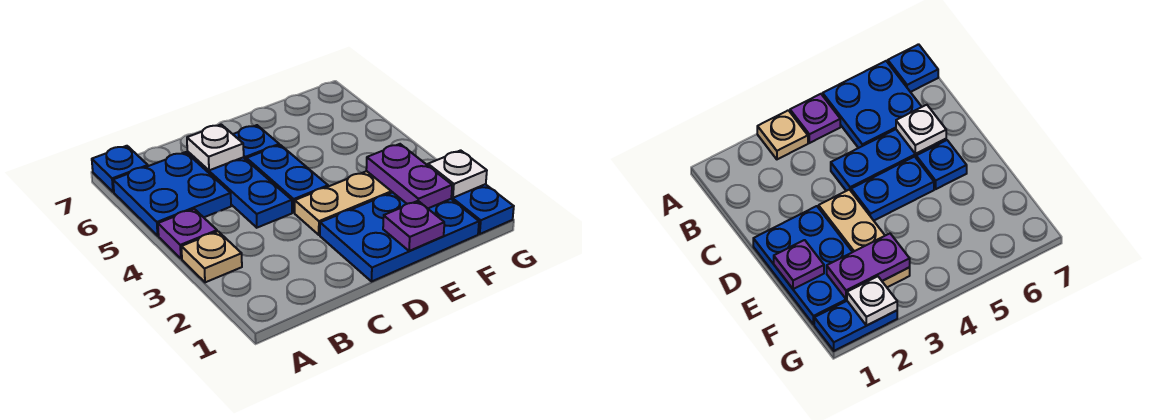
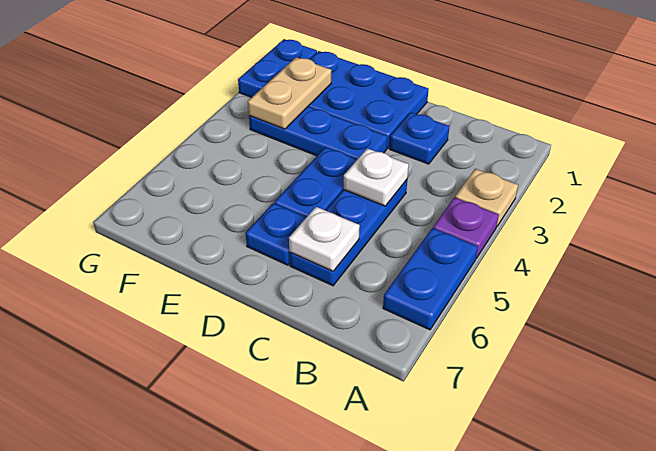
blue 2x2 plate [113,152,231,236] -> blue 1x2 plate [383,228,478,330]
blue 1x1 plate [92,146,148,192] -> blue 1x1 plate moved to [390,112,450,164]
tan 1x3 plate [295,171,392,235] -> blue 1x3 plate [249,107,387,159]
purple 1x1 plate [383,201,444,251] -> none
purple 1x2 plate [366,144,452,208] -> tan 1x2 plate [248,57,331,129]
white 1x1 plate [428,150,487,198] -> white 1x1 plate moved to [344,148,409,206]

